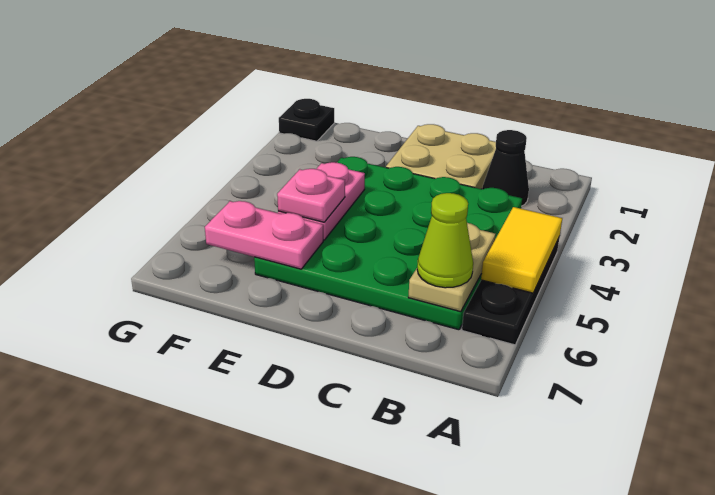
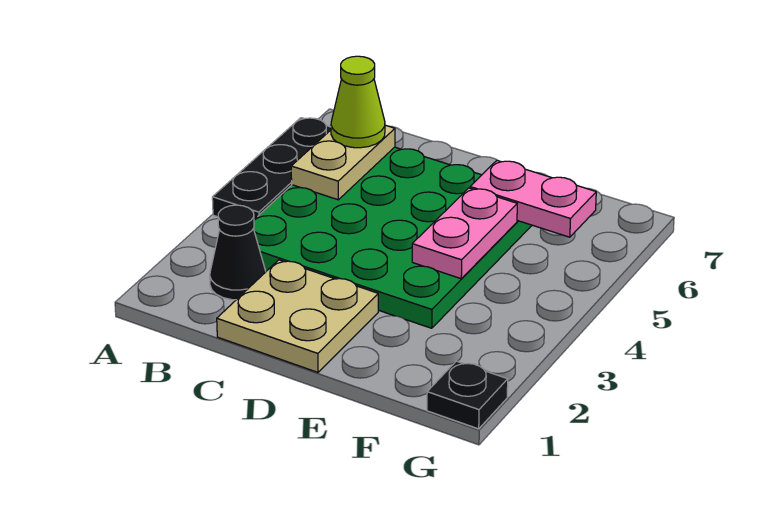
yellow 1x2 tile [481,207,562,293] -> none
pink 1x1 plate [277,169,345,222] -> none

